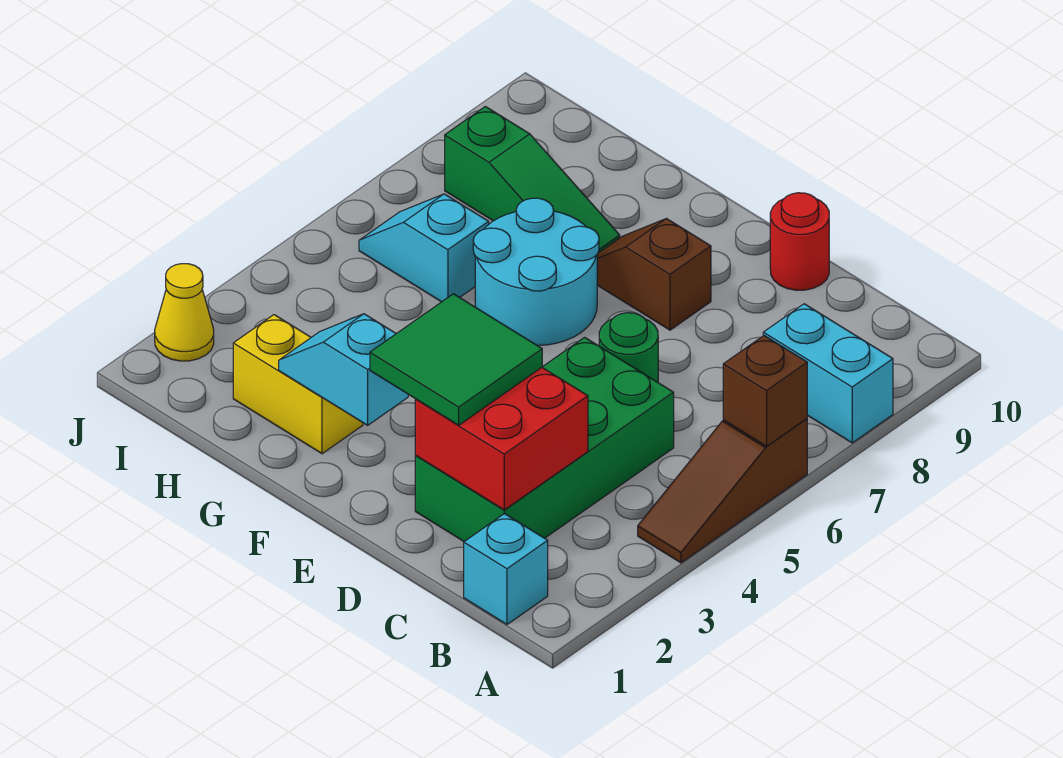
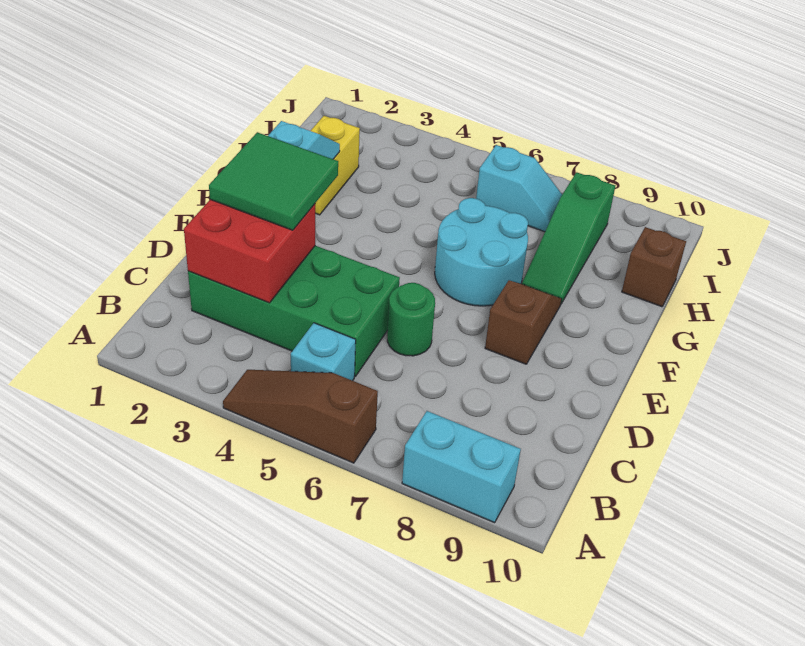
brown 1x1 brick [723,336,807,446] -> brown 1x1 brick moved to [622,227,686,307]
cyan 1x2 brick [763,304,893,443] -> cyan 1x2 brick turned to [402,411,521,523]
cyan 1x1 brick [464,514,548,624] -> cyan 1x1 brick moved to [291,323,356,381]
red 1x1 round brick [770,193,829,290] -> none
cyan 1x2 slope [359,194,489,302] -> cyan 1x2 slope turned to [476,145,562,232]
yellow 1x1 cone [155,264,214,361] -> none

